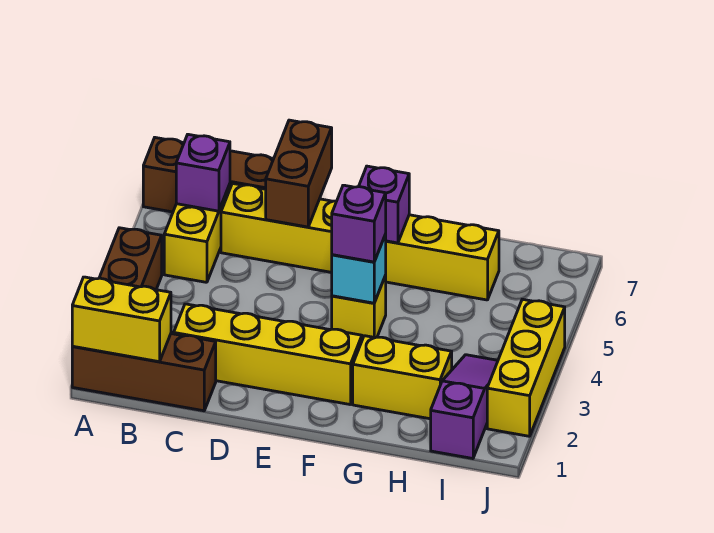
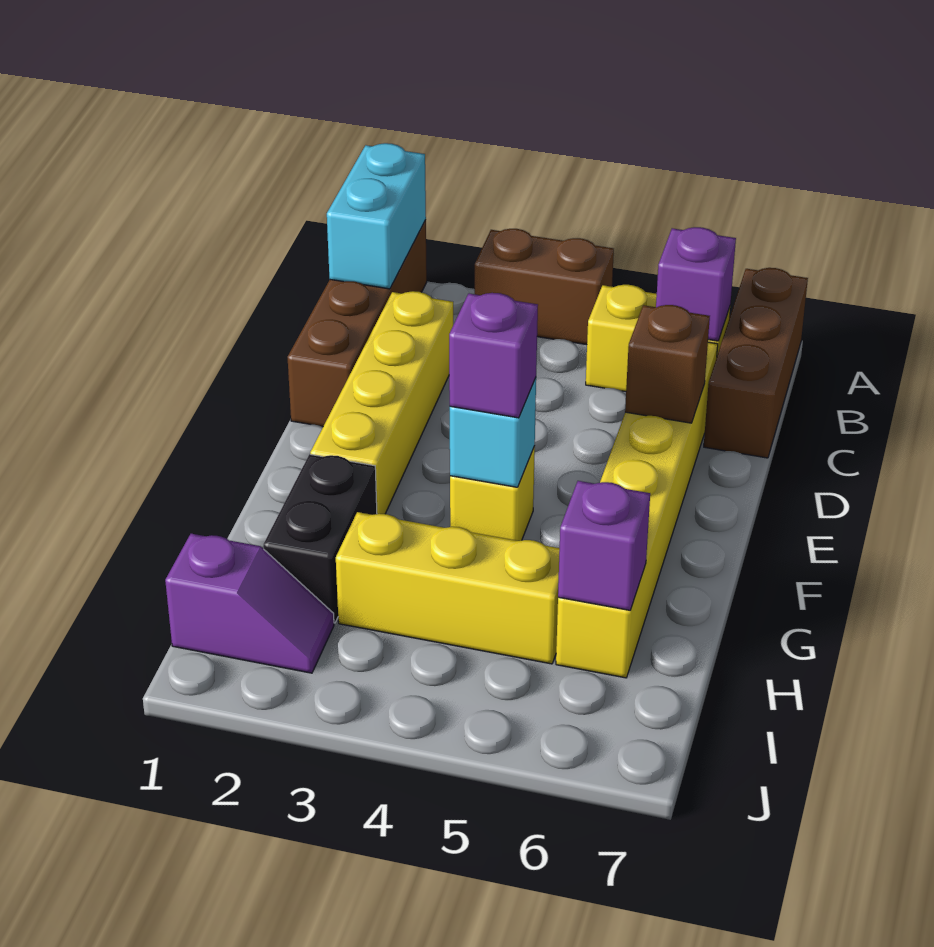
brown 1x3 brick [72,334,216,411] -> brown 1x4 brick [288,220,427,427]
yellow 1x2 brick [72,277,171,362] -> cyan 1x2 brick [327,143,426,289]
brown 1x2 brick [266,120,332,227] -> brown 1x1 brick [625,305,710,423]
purple 1x1 brick [359,166,409,243] -> purple 1x1 brick moved to [558,481,650,610]
yellow 1x2 brick [353,336,452,419] -> black 1x2 brick [263,454,377,623]
purple 1x3 slope [431,355,498,459] -> purple 1x2 slope [165,534,334,673]
yellow 1x3 brick [487,299,565,436] -> yellow 1x3 brick moved to [336,512,560,664]

